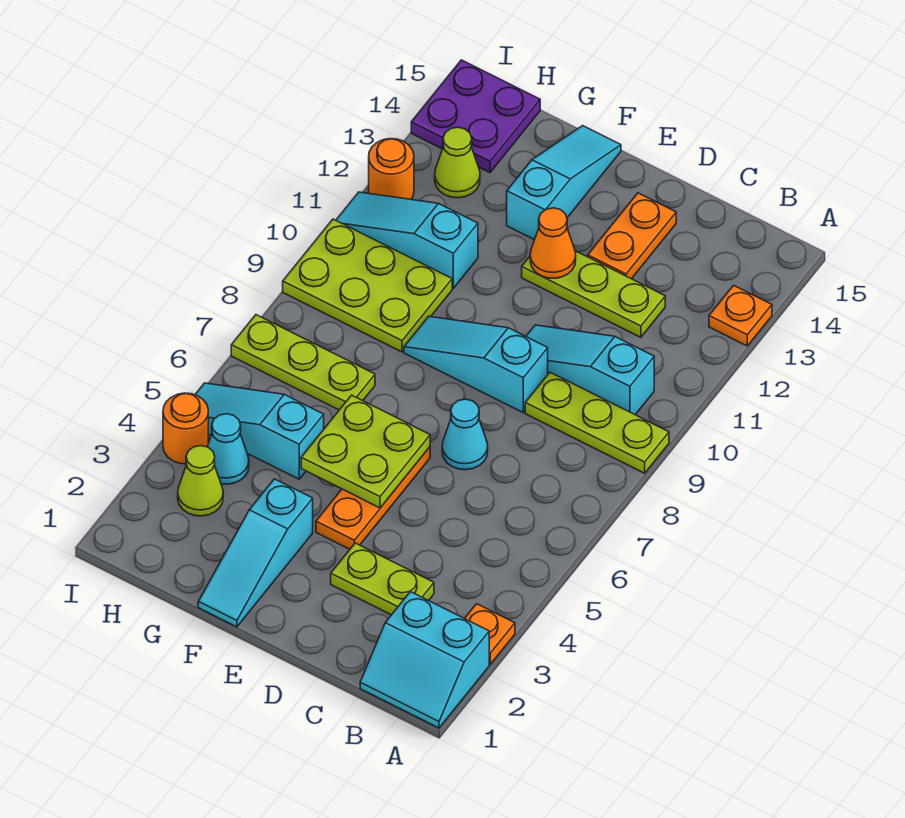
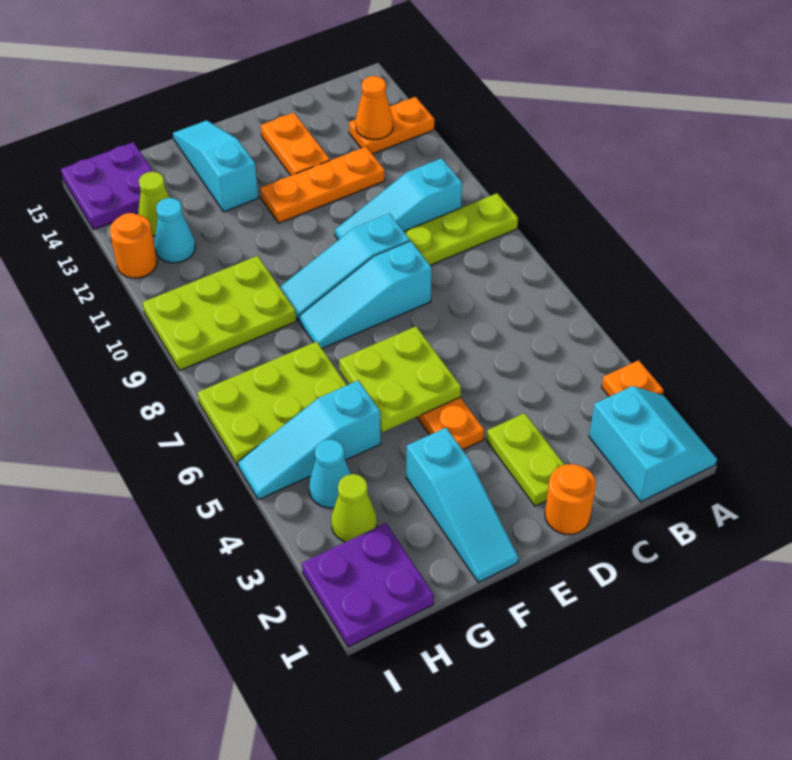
cyan 2x2 slope [360,592,489,728] -> cyan 2x2 slope turned to [589,386,717,502]
orange 1x1 plate [709,285,772,346] -> orange 1x2 plate [349,97,434,154]
lime 1x2 plate [331,543,434,615] -> lime 1x2 plate turned to [487,413,564,506]
lime 1x3 plate [522,251,665,337] -> orange 1x3 plate [260,147,385,223]
cyan 1x1 cone [442,399,488,470] -> cyan 1x1 cone moved to [155,198,195,263]
orange 1x1 cone [530,208,576,278] -> orange 1x1 cone moved to [356,76,393,140]
lime 1x3 plate [231,315,375,410] -> lime 2x3 plate [198,341,347,466]
cyan 1x3 slope [336,192,478,288] -> cyan 1x3 slope moved to [299,241,432,348]
none -> purple 2x2 plate [302,523,434,647]
orange 1x1 round brick [163,393,208,464] -> orange 1x1 round brick moved to [545,464,596,534]

